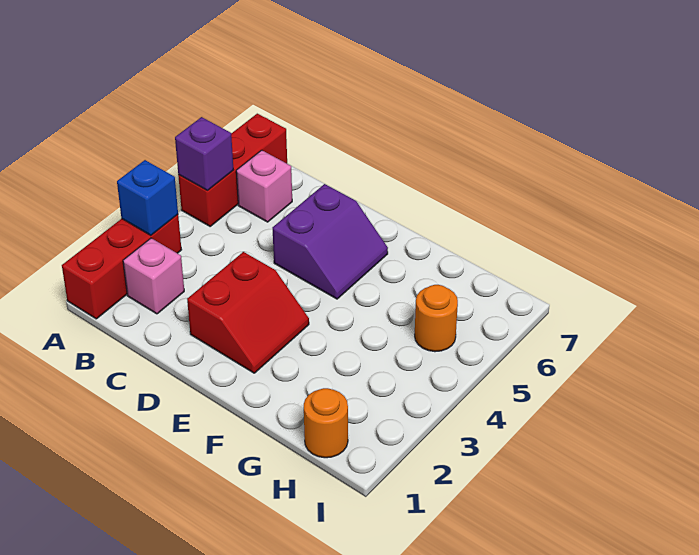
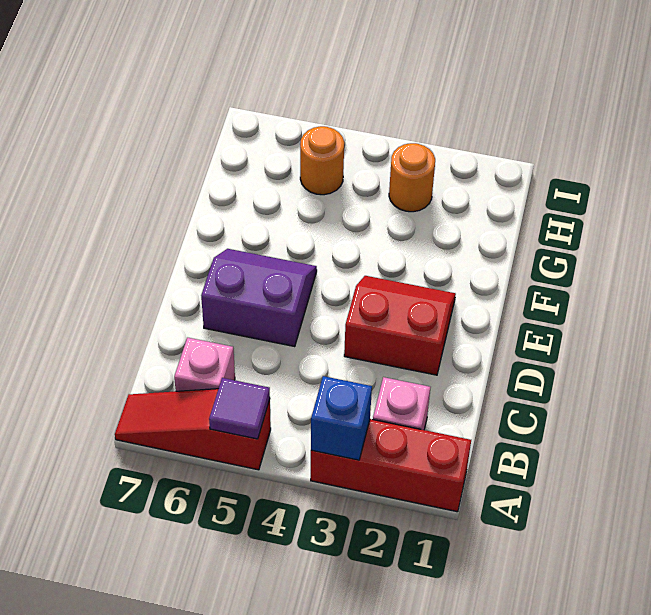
red 1x3 brick [178,114,287,226] -> red 1x3 slope [115,389,271,470]
purple 1x1 brick [175,117,233,191] -> purple 1x1 tile [209,378,270,439]
orange 1x1 round brick [304,388,348,458] -> orange 1x1 round brick moved to [389,143,435,212]

